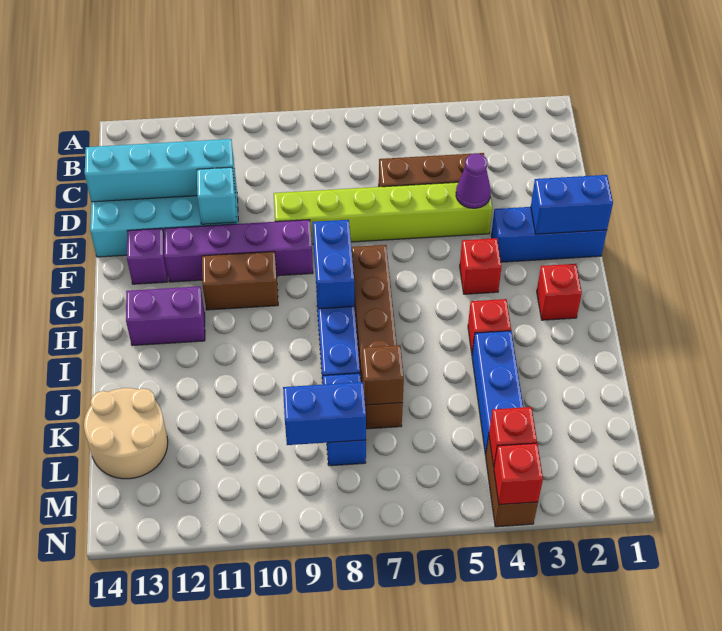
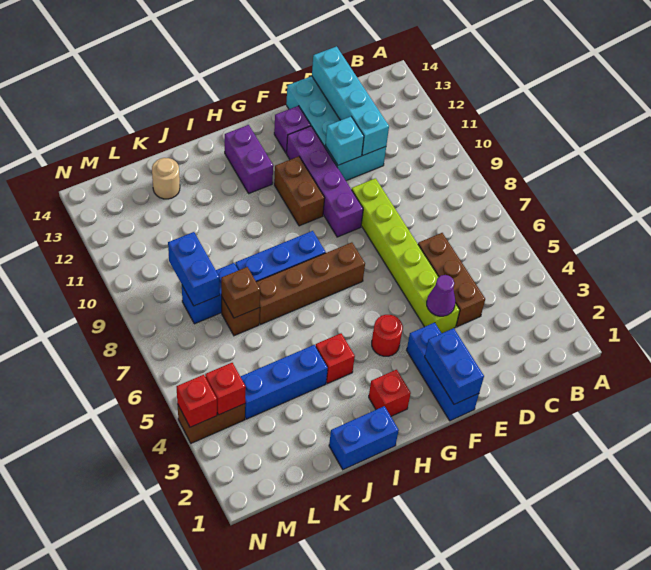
red 1x1 brick [460,238,501,294] -> red 1x1 round brick [372,315,403,356]
blue 1x2 brick [313,220,354,309] -> blue 1x2 brick moved to [329,406,399,470]
tan 2x2 round brick [84,388,168,479] -> tan 1x1 round brick [152,158,180,199]

